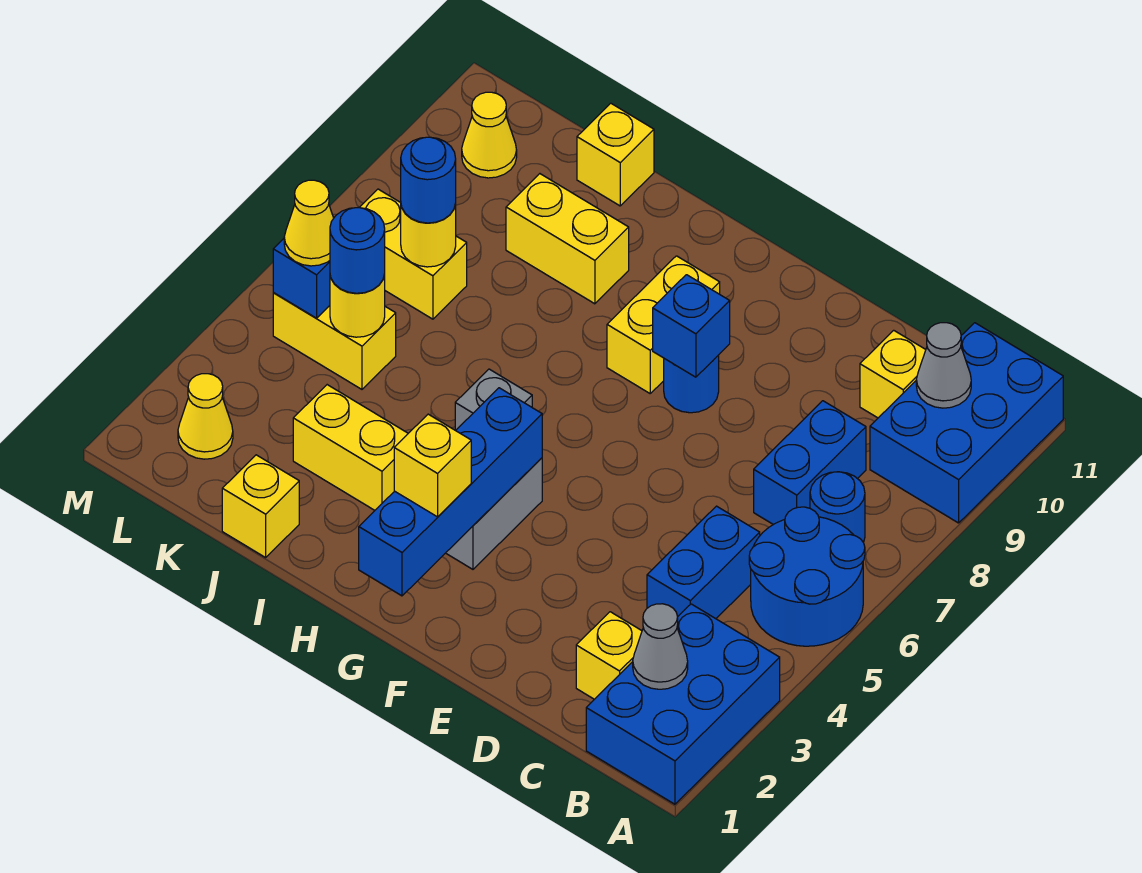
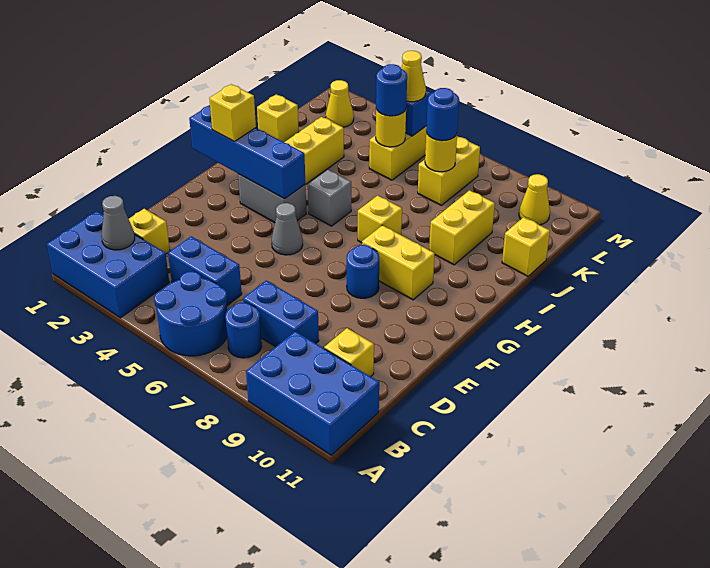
grey 1x1 cone [916,323,971,408] -> grey 1x1 cone moved to [272,203,303,255]
blue 1x1 brick [653,275,730,377] -> none
none -> yellow 1x1 brick [358,196,402,243]

